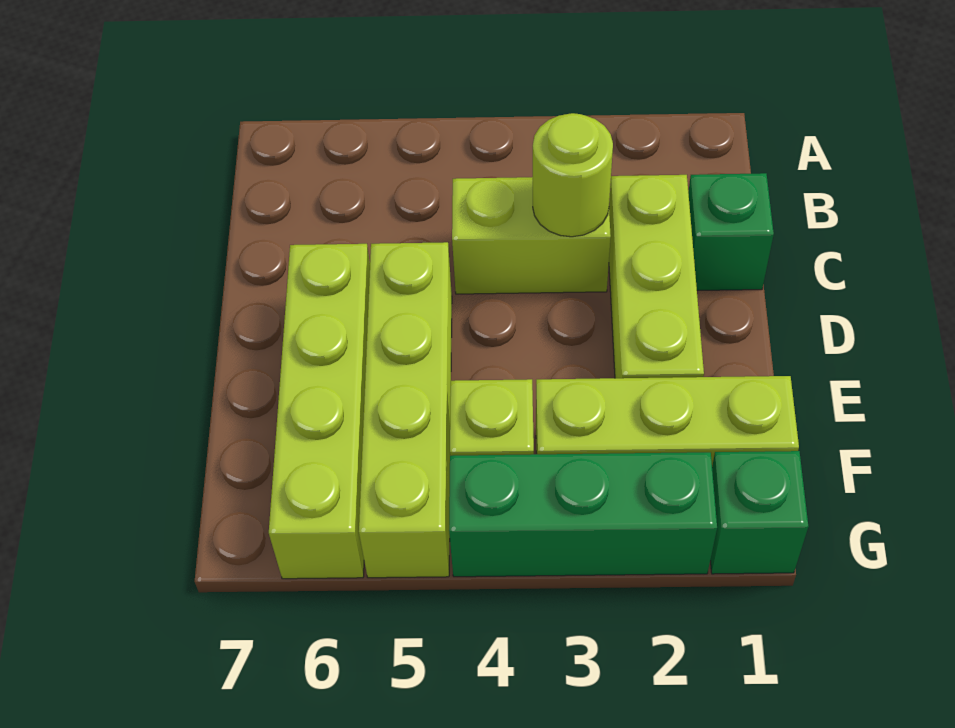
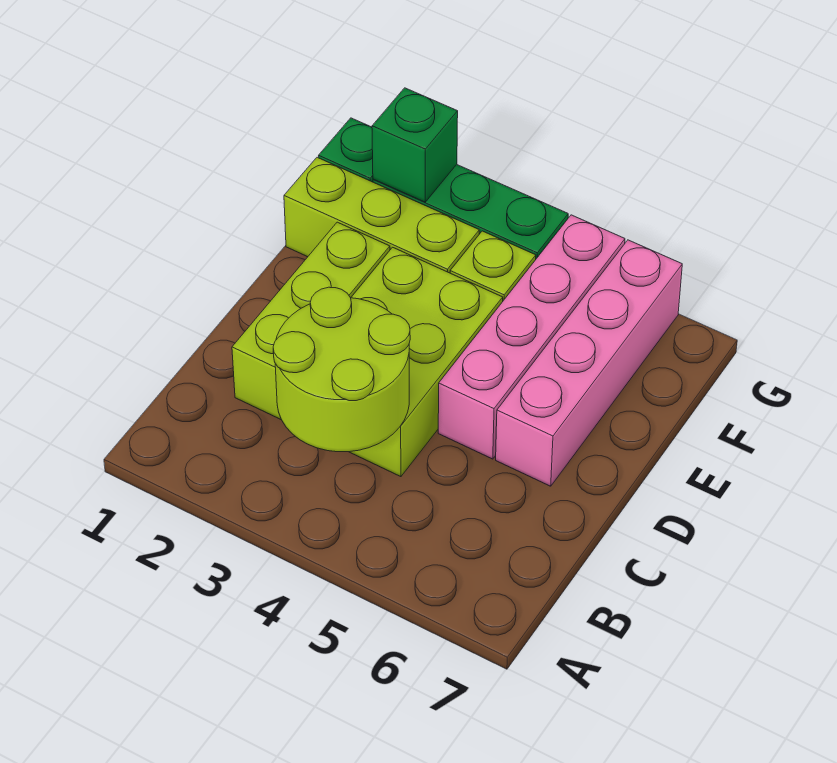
green 1x1 brick [688,173,774,291] -> green 1x1 brick moved to [372,88,458,202]
lime 1x2 brick [452,177,611,294] -> lime 2x3 brick [350,247,503,477]
lime 1x1 round brick [533,113,613,237] -> lime 2x2 round brick [273,287,410,452]
lime 1x4 brick [359,242,452,578] -> pink 1x4 brick [438,215,625,459]
lime 1x4 brick [269,244,370,579] -> pink 1x4 brick [496,240,682,486]

